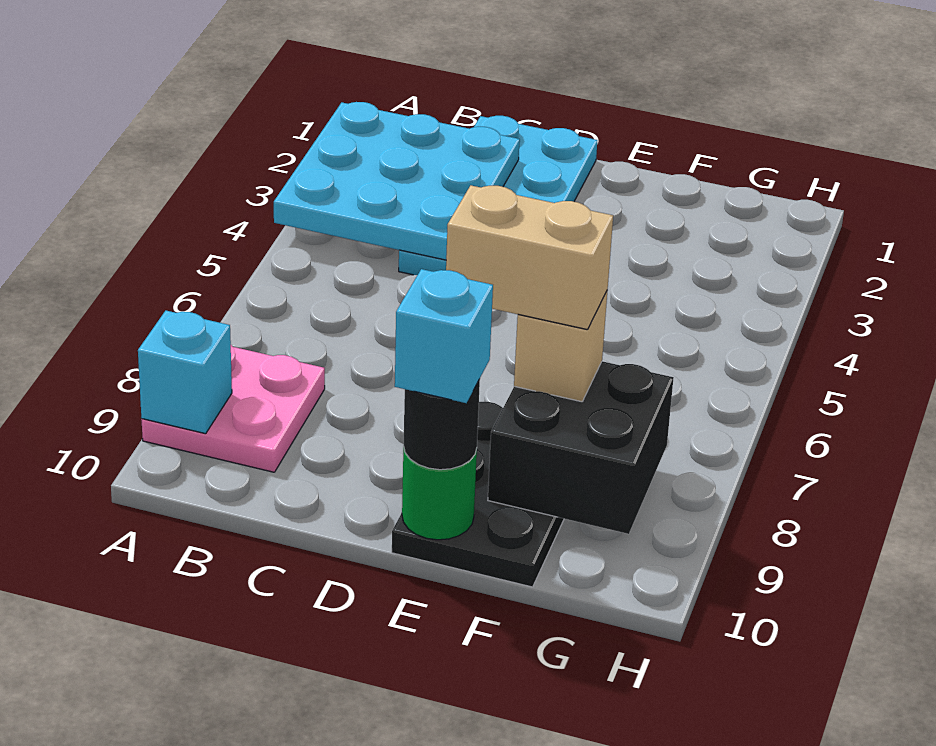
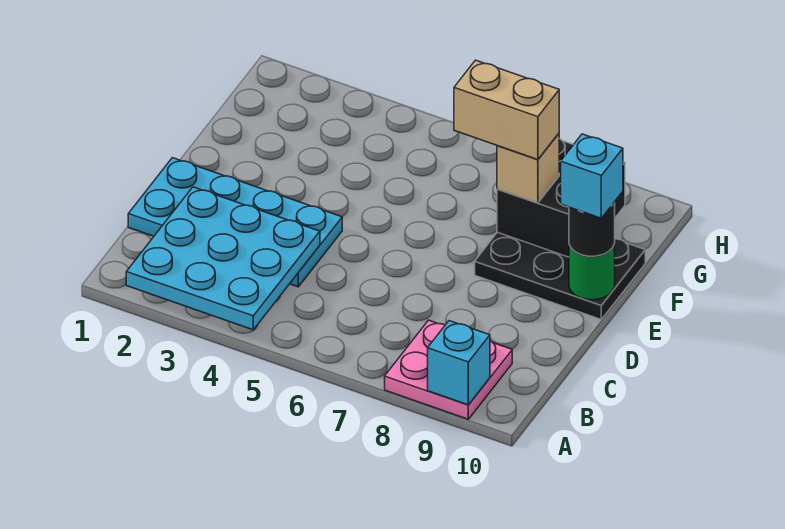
tan 1x2 brick [446,185,613,330] -> tan 1x2 brick turned to [454,60,559,160]

